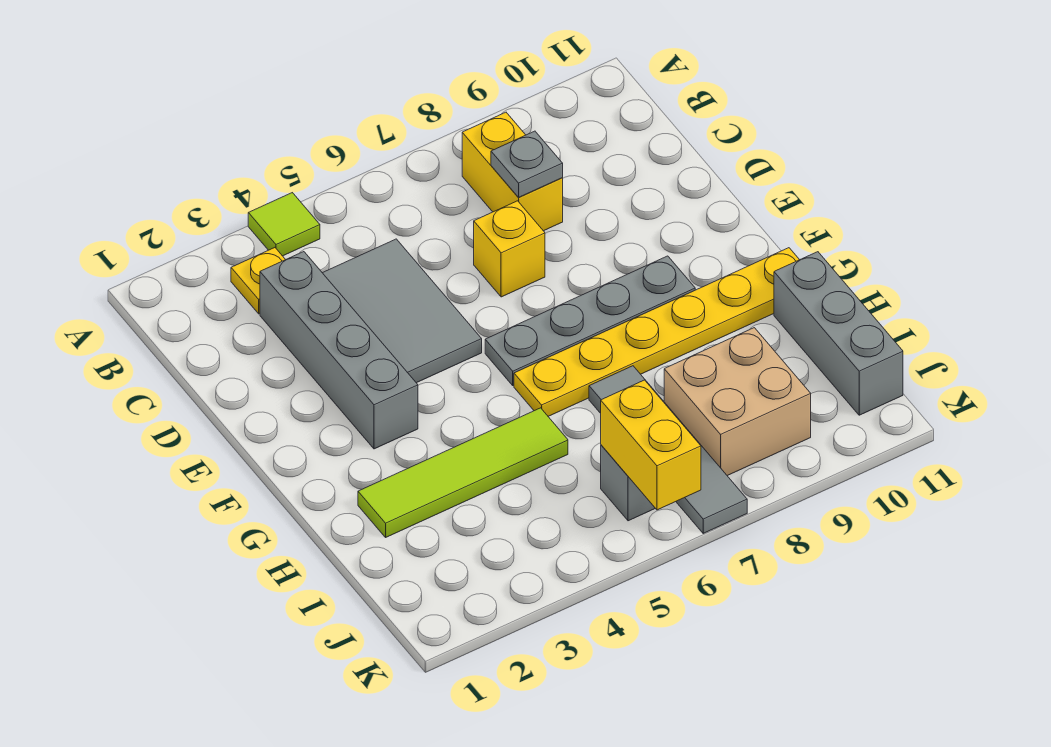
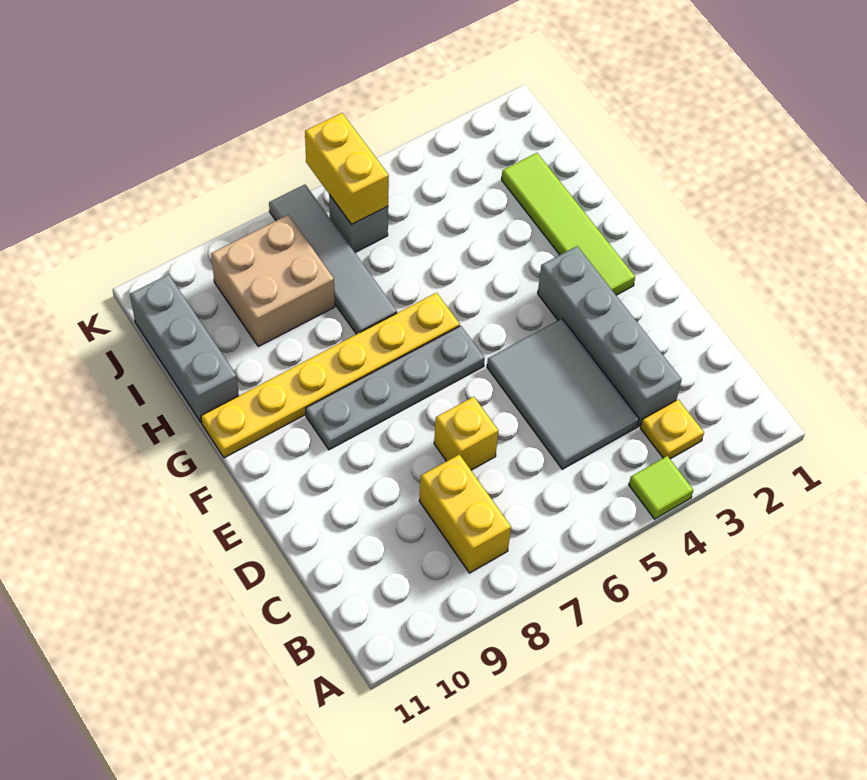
grey 1x1 plate [491,131,563,198] -> none
lime 1x4 tile [358,408,568,537] -> lime 1x4 tile turned to [501,153,635,295]

